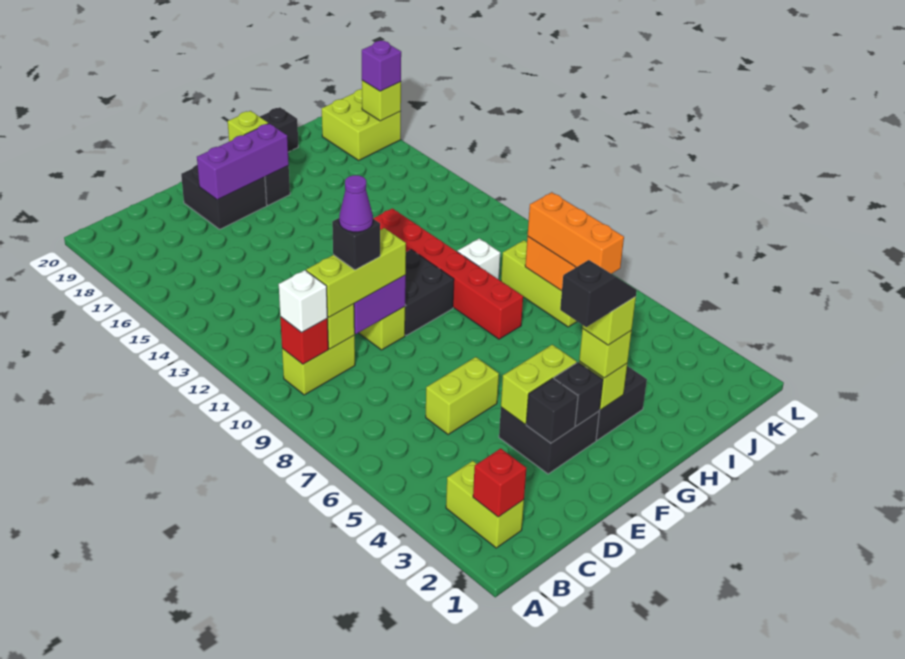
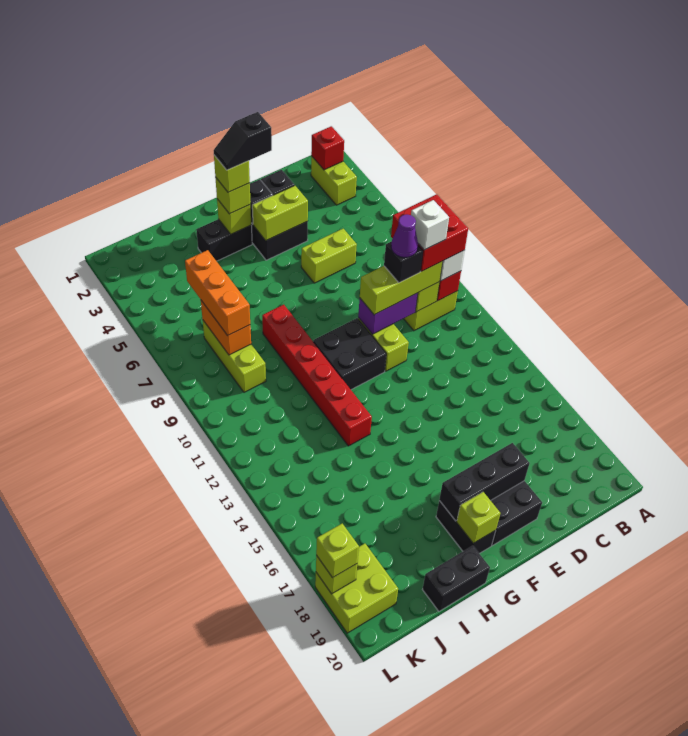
none -> red 2x2 brick [391,194,468,271]
purple 1x3 brick [197,123,289,200] -> black 1x3 brick [439,443,530,521]
white 1x1 brick [457,238,500,280] -> white 1x1 brick moved to [411,200,449,250]
purple 1x1 brick [362,41,401,91] -> lime 1x1 brick [316,524,359,578]

